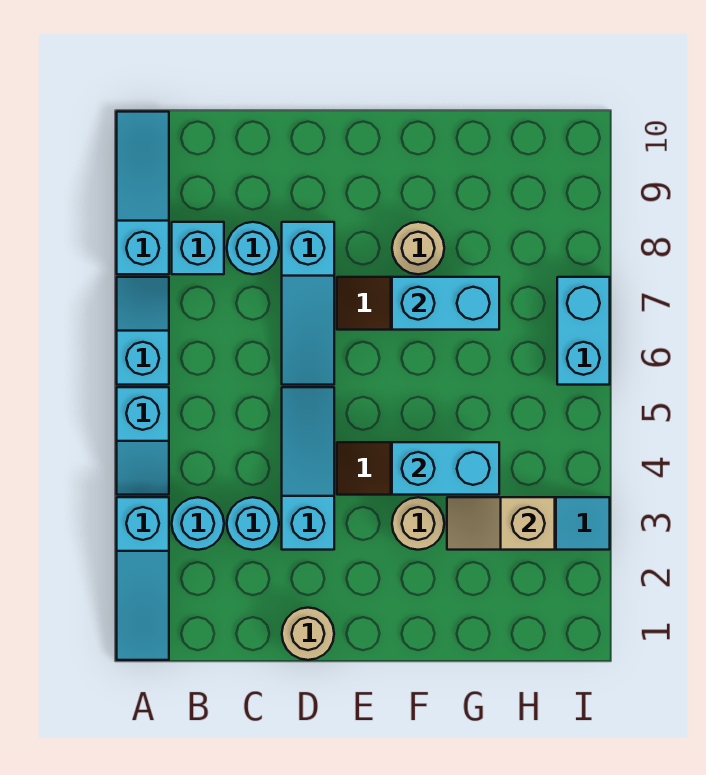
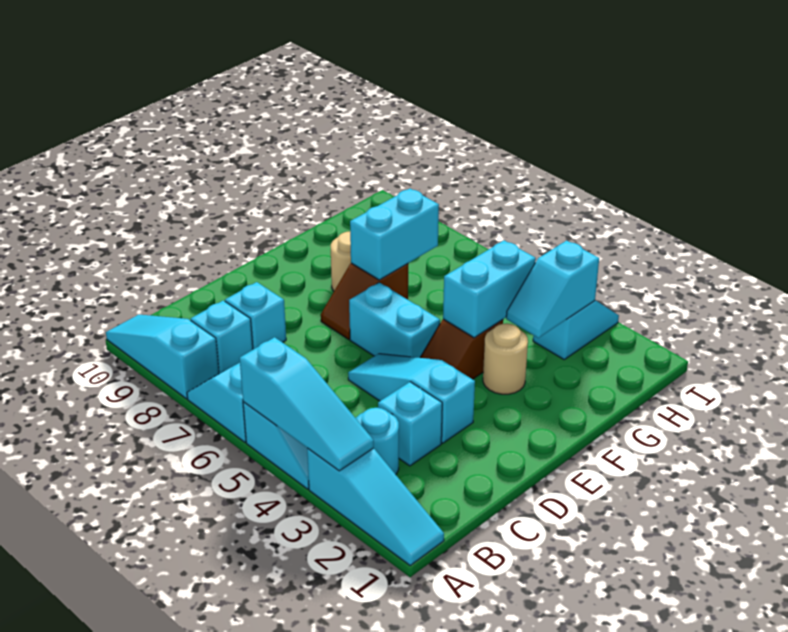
cyan 1x1 round brick [227,497,279,550] -> cyan 1x1 brick [378,382,442,466]
cyan 1x1 round brick [227,222,279,274] -> cyan 1x1 brick [225,282,286,349]
tan 1x1 round brick [282,608,334,660] -> none
cyan 1x3 slope [282,222,334,385] -> cyan 1x3 slope moved to [240,337,374,471]
tan 1x2 slope [447,497,555,550] -> cyan 1x2 slope [506,241,599,338]
cyan 1x2 brick [557,277,610,385] -> cyan 1x2 brick moved to [349,282,440,358]

